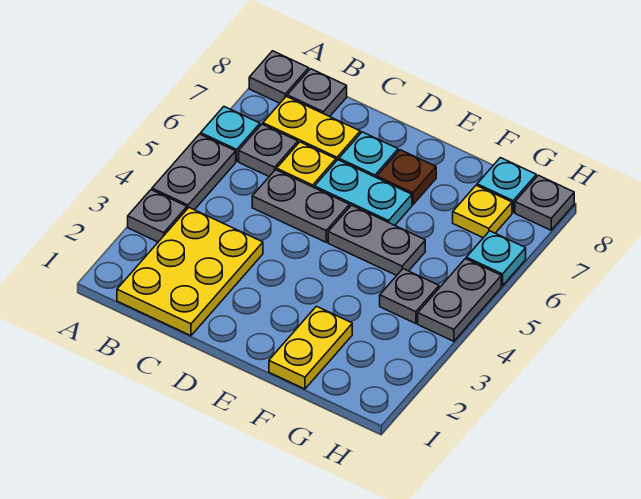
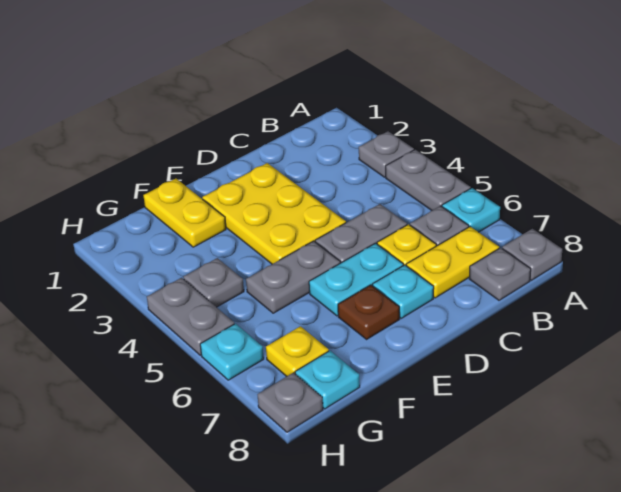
yellow 2x3 plate [117,208,263,336] -> yellow 2x3 plate moved to [202,163,346,264]

